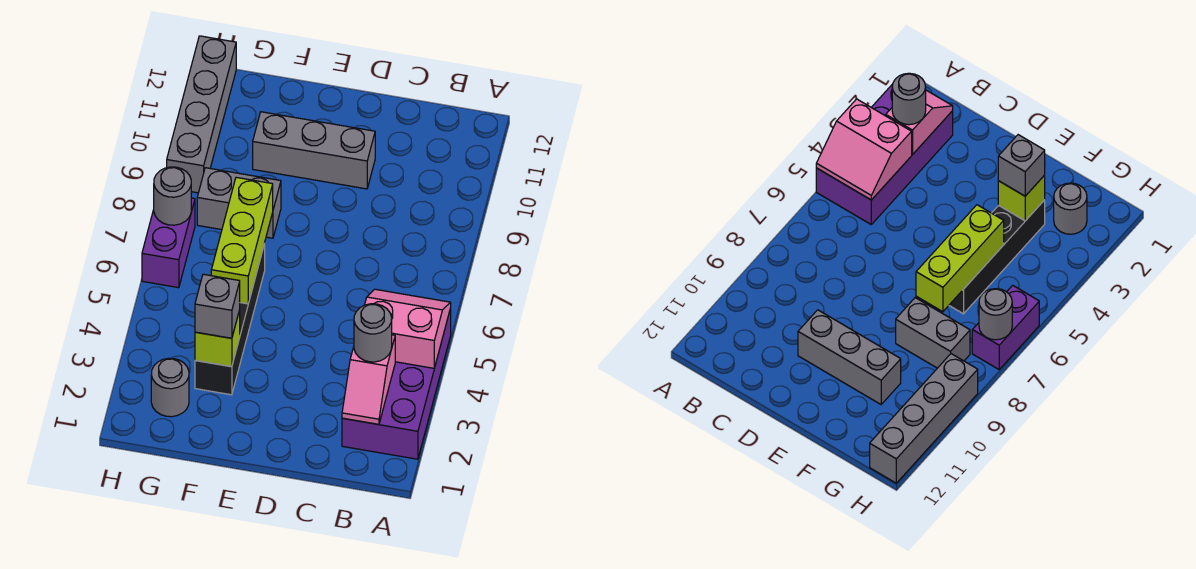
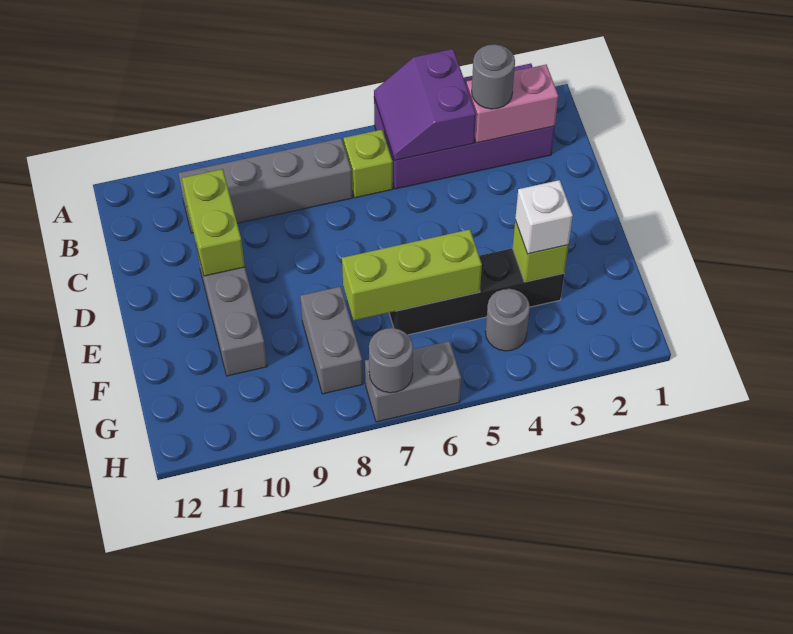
pink 2x2 slope [365,289,451,368] -> purple 2x2 slope [374,49,476,160]
pink 1x2 slope [342,335,395,424] -> pink 1x2 brick [467,65,558,143]
none -> lime 1x1 brick [344,130,393,198]
none -> lime 1x2 brick [182,169,245,276]
grey 1x1 brick [195,274,240,338] -> white 1x1 brick [515,180,573,254]
grey 1x1 round brick [151,358,189,417] -> grey 1x1 round brick moved to [485,289,530,351]
purple 1x2 brick [142,198,195,288] -> grey 1x2 brick [365,341,461,422]
grey 1x4 brick [167,36,236,193] -> grey 1x4 brick moved to [179,138,352,233]

